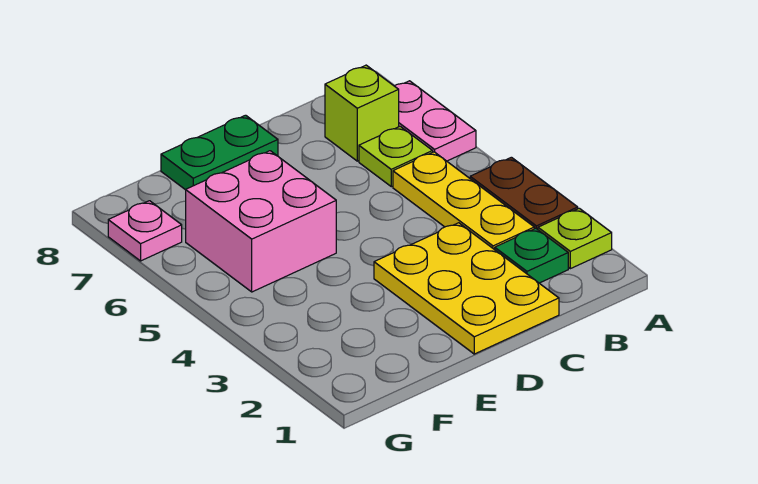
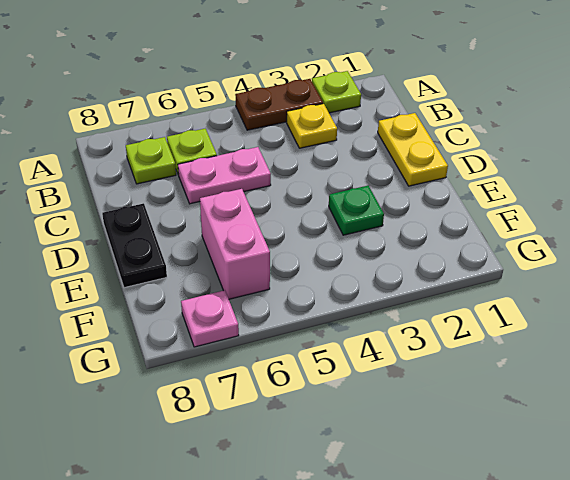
pink 1x2 plate [395,81,476,161] -> pink 1x2 plate moved to [178,147,271,204]
green 1x1 plate [495,228,568,283] -> green 1x1 plate moved to [329,186,384,235]
yellow 1x3 plate [393,152,534,250] -> yellow 1x1 plate [287,104,337,148]
lime 1x1 brick [325,65,399,161] -> lime 1x1 plate [126,137,176,184]
yellow 2x3 plate [374,223,559,354] -> yellow 1x2 plate [378,113,448,186]
green 1x2 plate [161,115,278,190] -> black 1x2 plate [102,203,167,288]
pink 2x2 brick [186,151,336,292] -> pink 1x2 brick [200,189,270,299]

